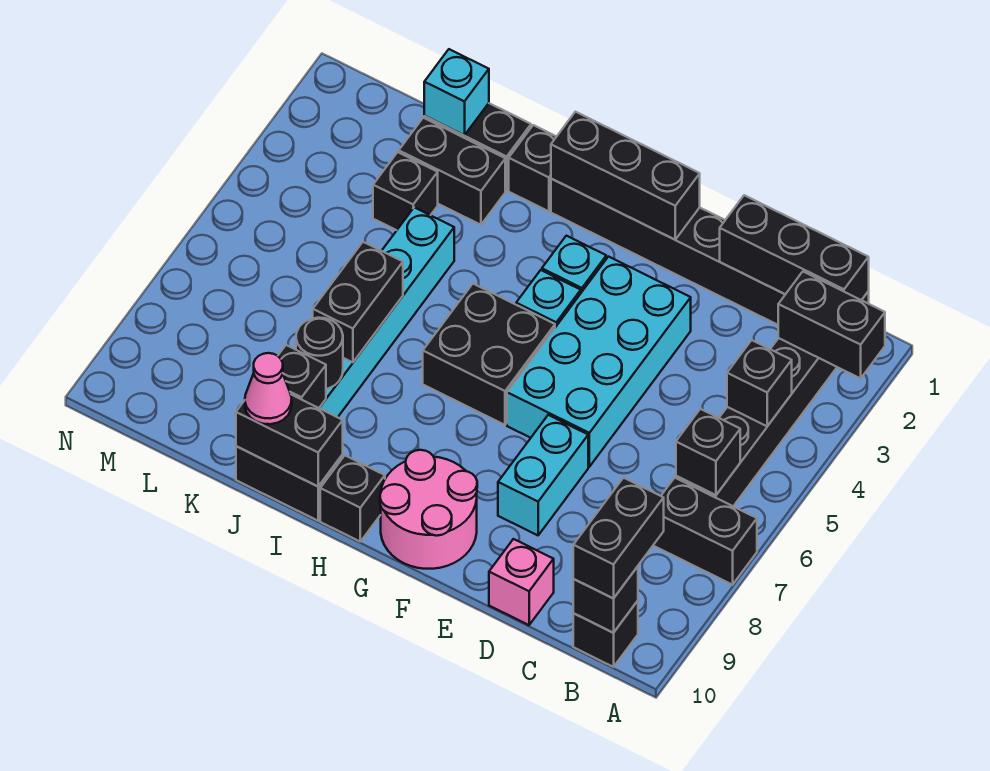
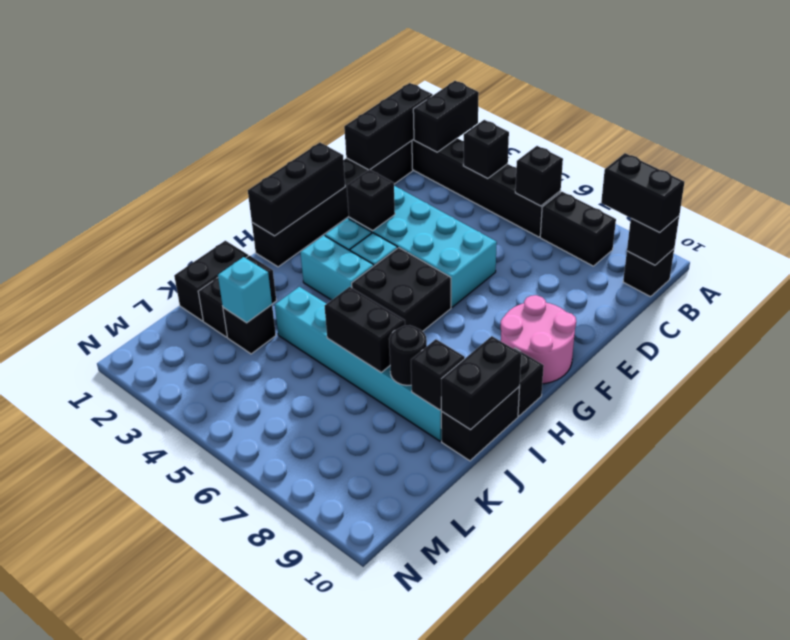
black 1x2 brick [653,478,757,585] -> black 1x2 brick turned to [540,192,616,266]
pink 1x1 brick [489,539,554,625] -> none
cyan 1x2 brick [498,415,588,535] -> cyan 1x2 brick moved to [300,235,374,300]
black 1x1 brick [509,125,556,211] -> black 1x1 brick moved to [347,169,395,231]
pink 1x1 cone [245,353,292,424] -> none
cyan 1x1 brick [424,49,489,135] -> cyan 1x1 brick moved to [218,257,272,323]

